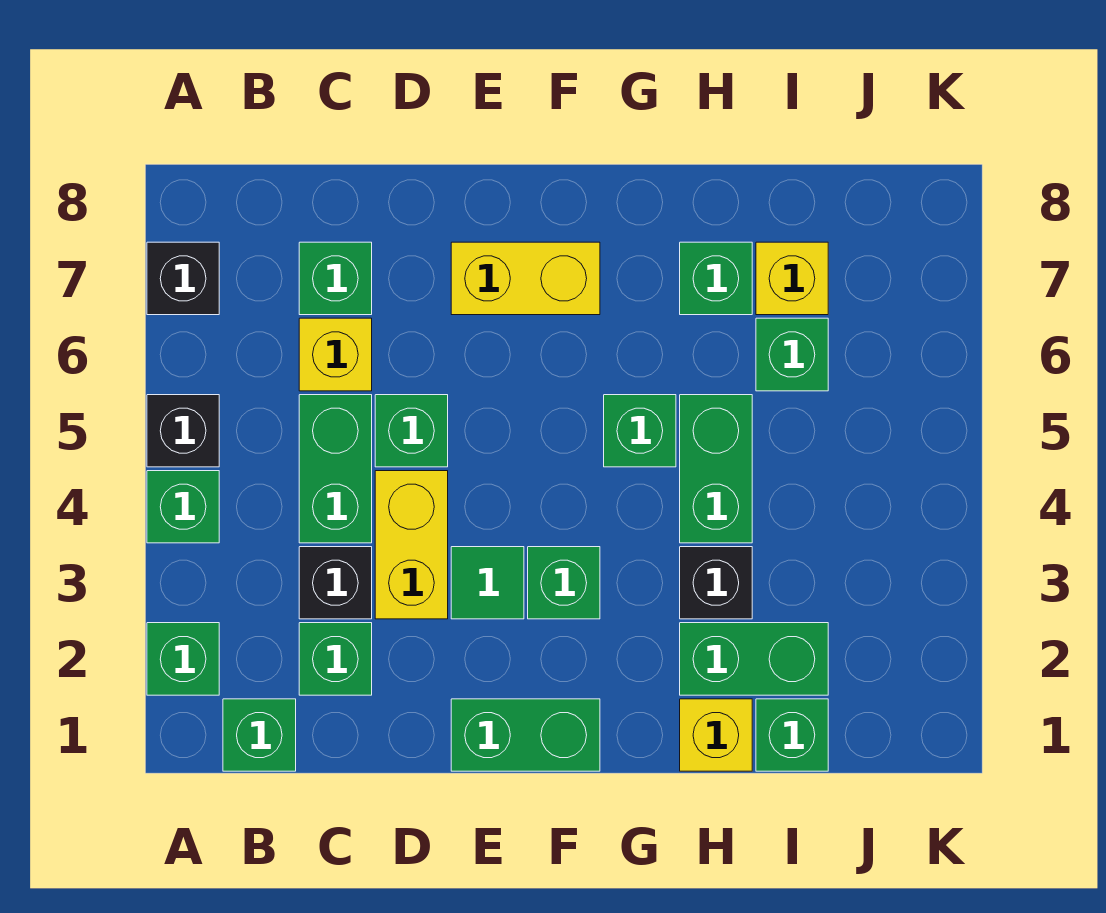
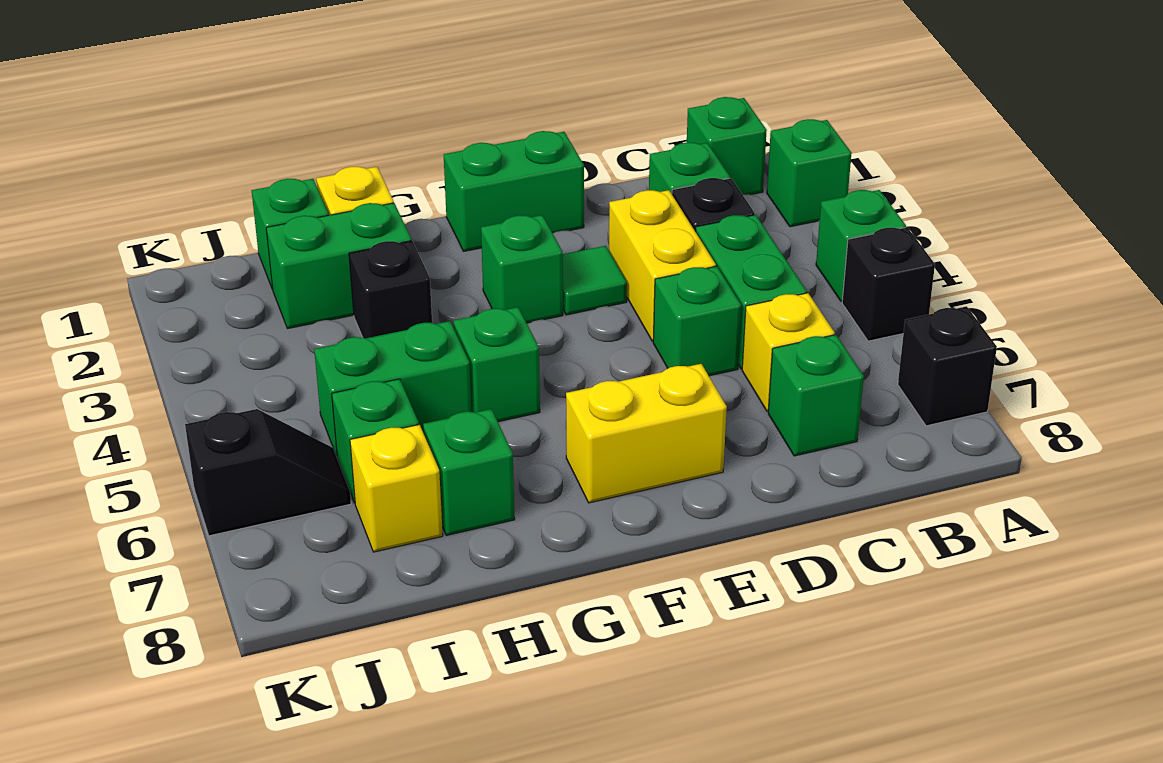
green 1x2 brick [680,395,752,543] -> green 1x2 brick turned to [314,321,471,456]
none -> black 1x2 slope [185,409,351,536]

